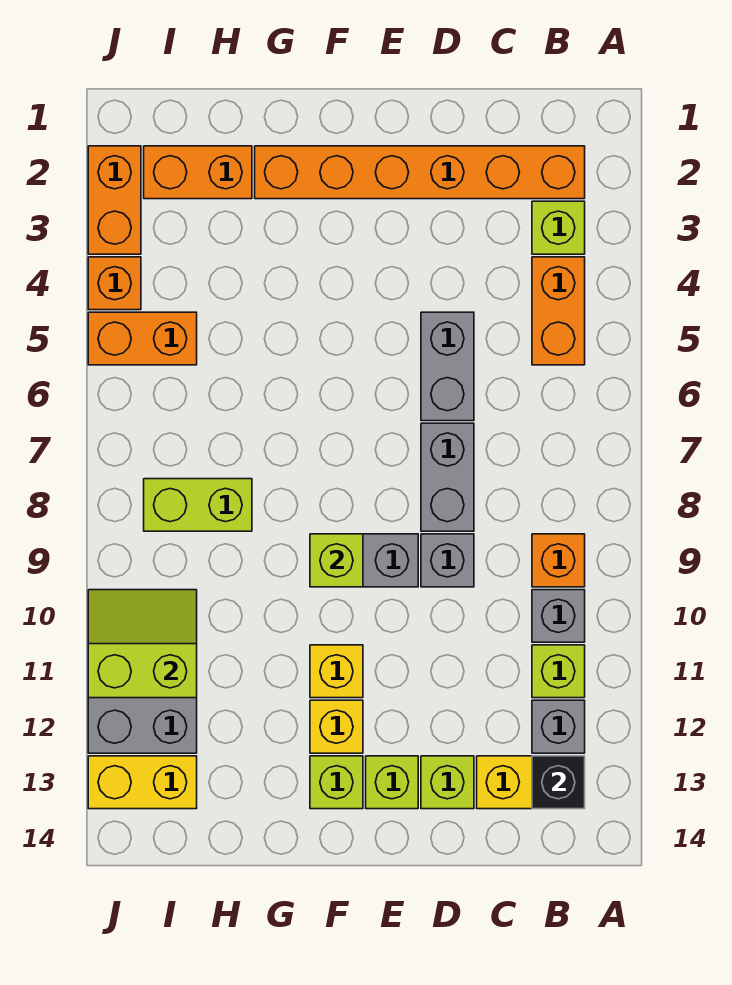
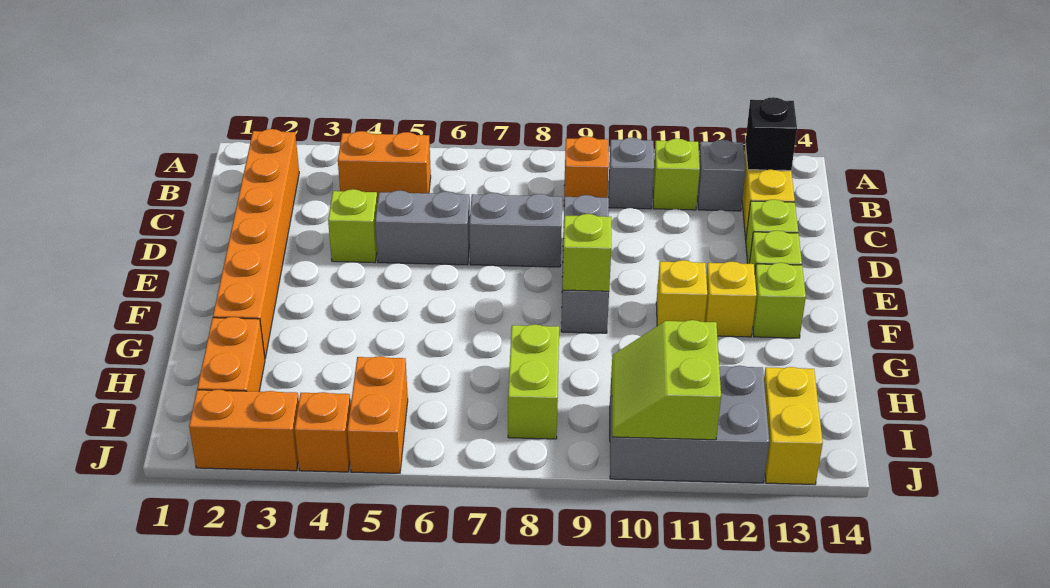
lime 1x1 brick [532,201,585,254] -> lime 1x1 brick moved to [328,189,378,263]

